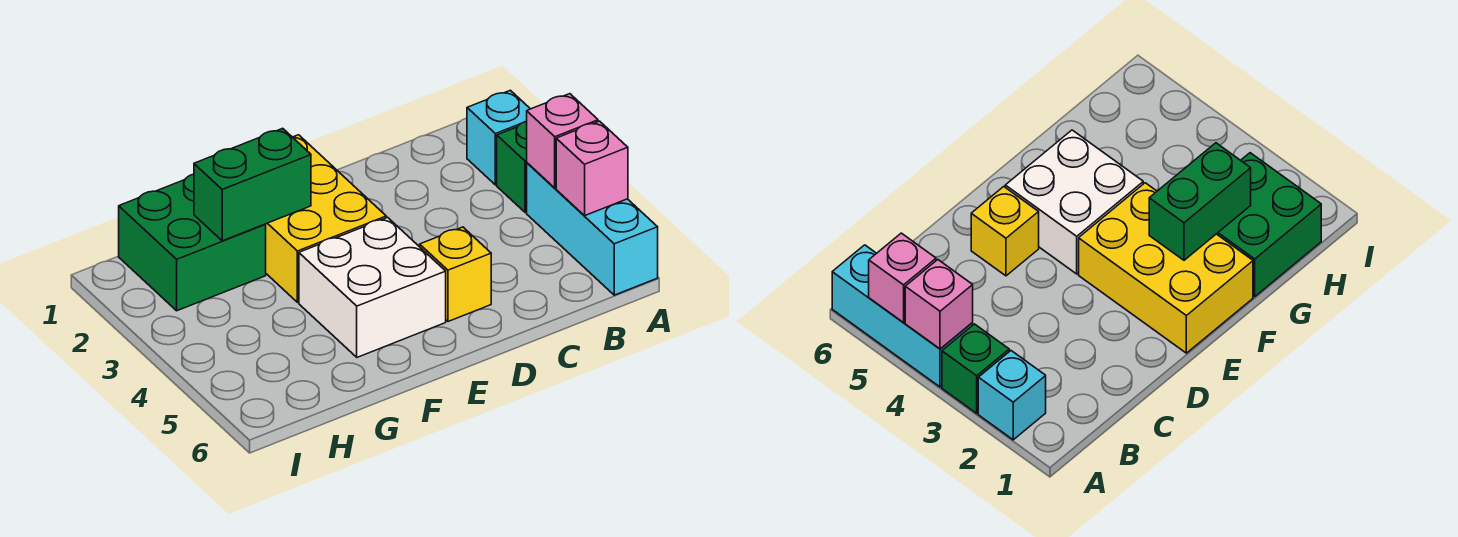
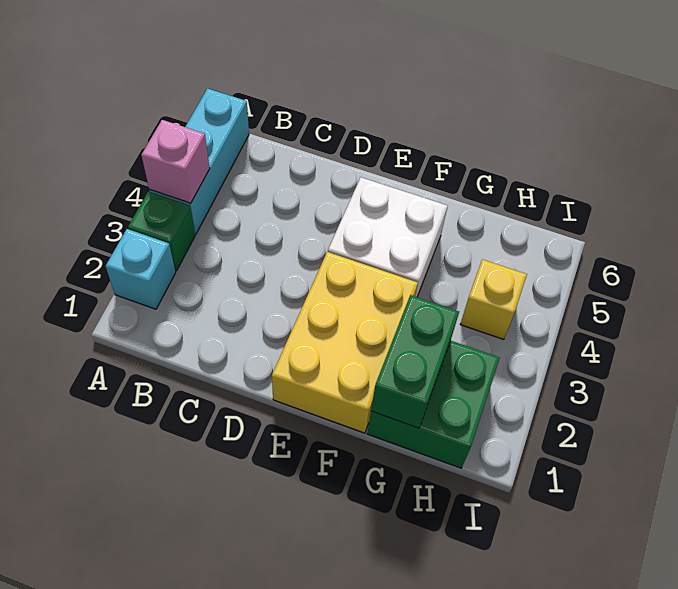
pink 1x1 brick [556,121,628,216] -> none
yellow 1x1 brick [420,227,491,321] -> yellow 1x1 brick moved to [460,259,527,339]
green 1x2 brick [194,128,311,241] -> green 1x2 brick turned to [371,295,459,428]

